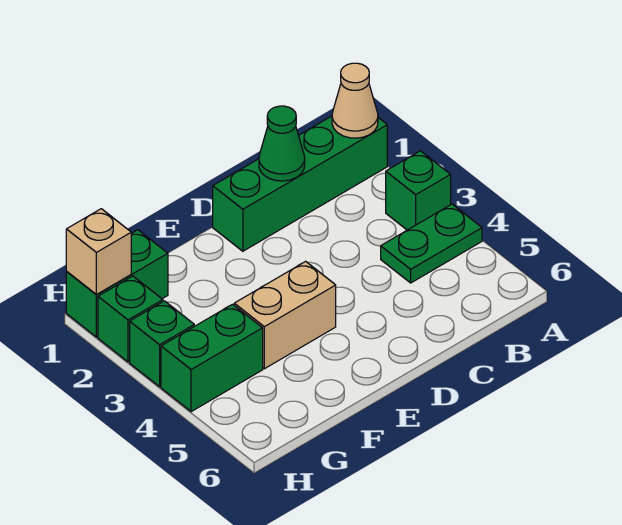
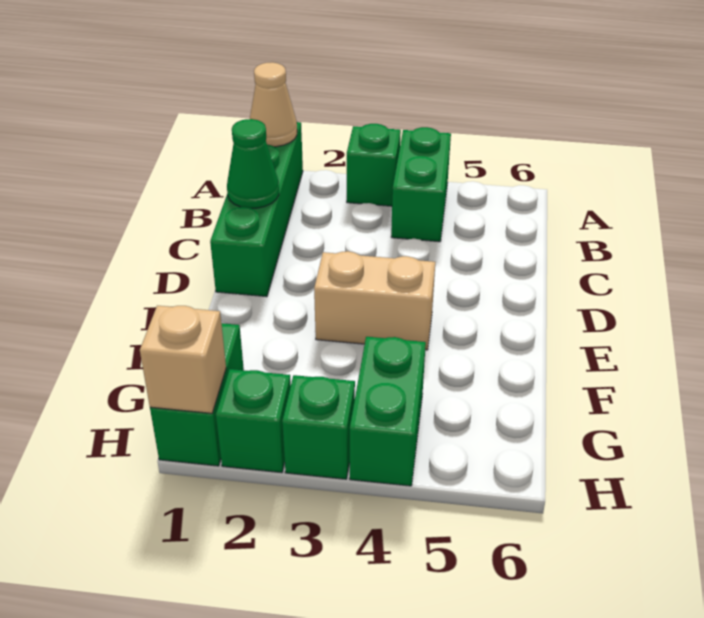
green 1x2 plate [381,204,482,283] -> green 1x2 brick [391,127,451,242]
tan 1x2 brick [234,261,336,369] -> tan 1x2 brick turned to [314,251,435,350]

